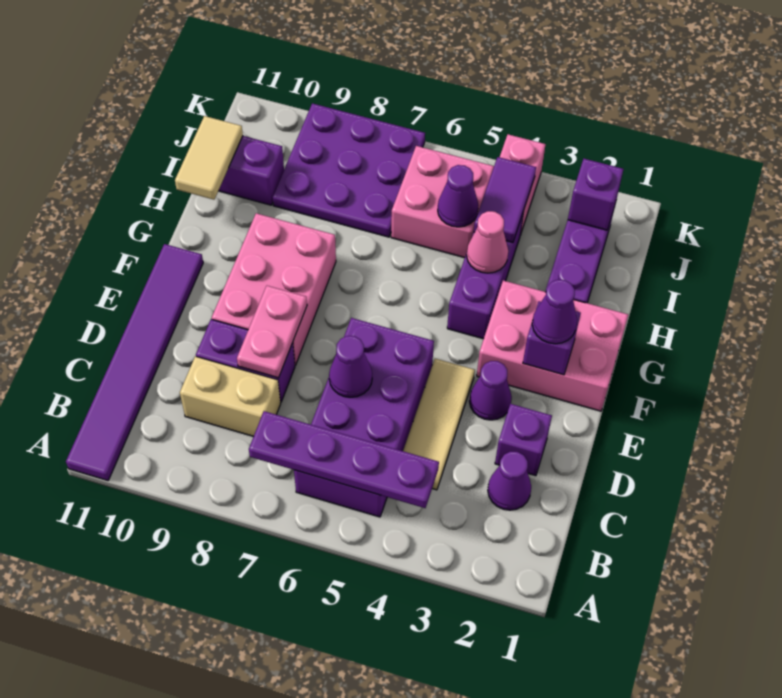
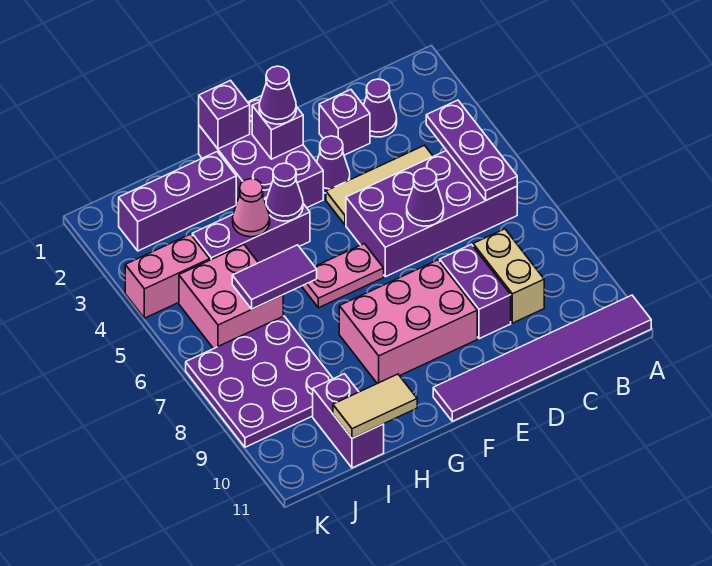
purple 1x4 plate [249,411,439,508] -> purple 1x3 plate [426,100,517,200]
pink 1x2 plate [237,286,307,378] -> pink 1x2 plate moved to [302,244,384,308]
pink 2x3 brick [477,280,628,411] -> purple 2x3 brick [199,96,323,208]
purple 1x2 tile [474,157,536,242] -> purple 1x2 tile moved to [232,245,317,309]
purple 1x1 cone [438,165,479,227] -> purple 1x1 cone moved to [266,163,303,221]
purple 1x1 brick [568,159,623,230] -> purple 1x1 brick moved to [199,80,250,149]

